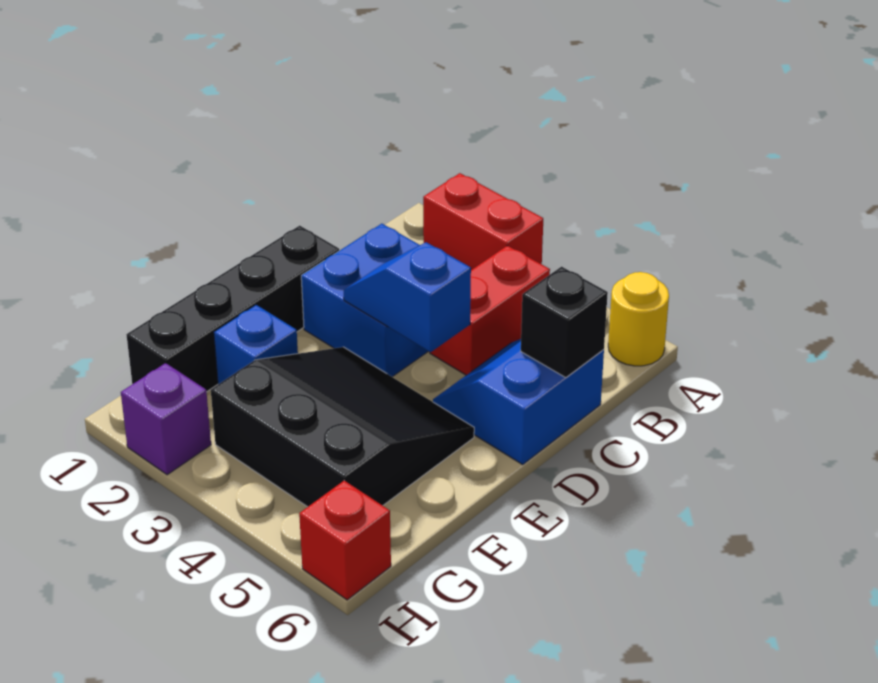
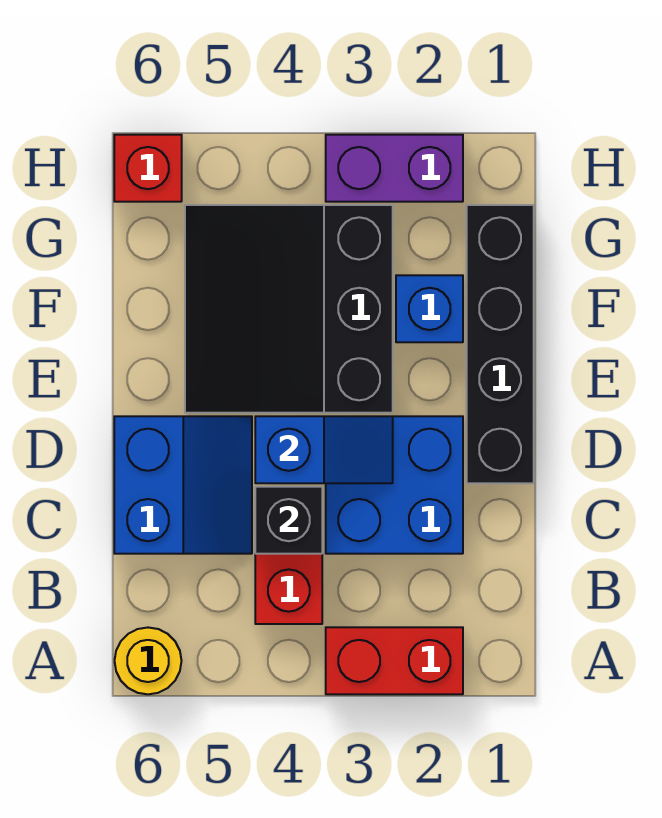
black 1x1 brick [521,267,608,378] -> black 1x1 brick moved to [255,487,322,554]
black 3x3 slope [211,347,474,507] -> black 3x3 slope turned to [185,205,393,413]
purple 1x1 brick [121,363,211,475] -> purple 1x2 brick [326,135,463,202]

